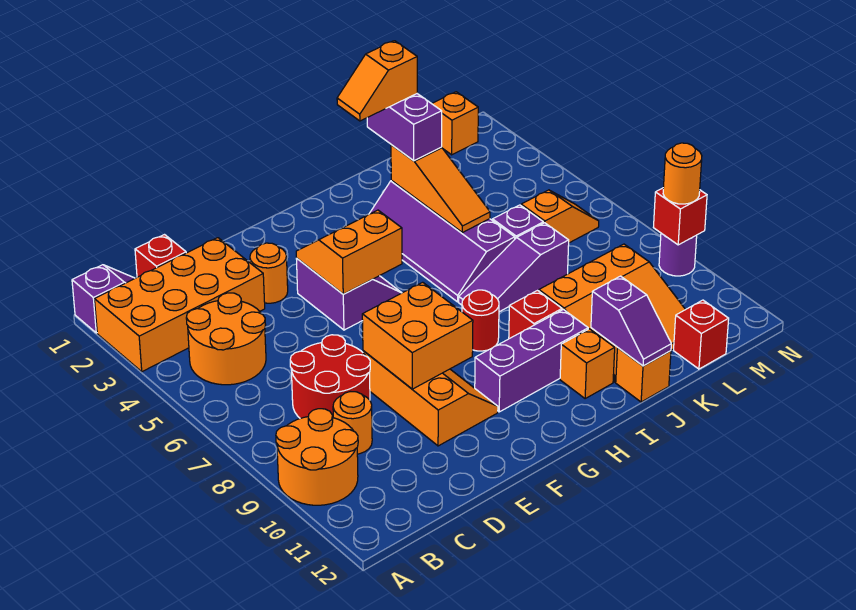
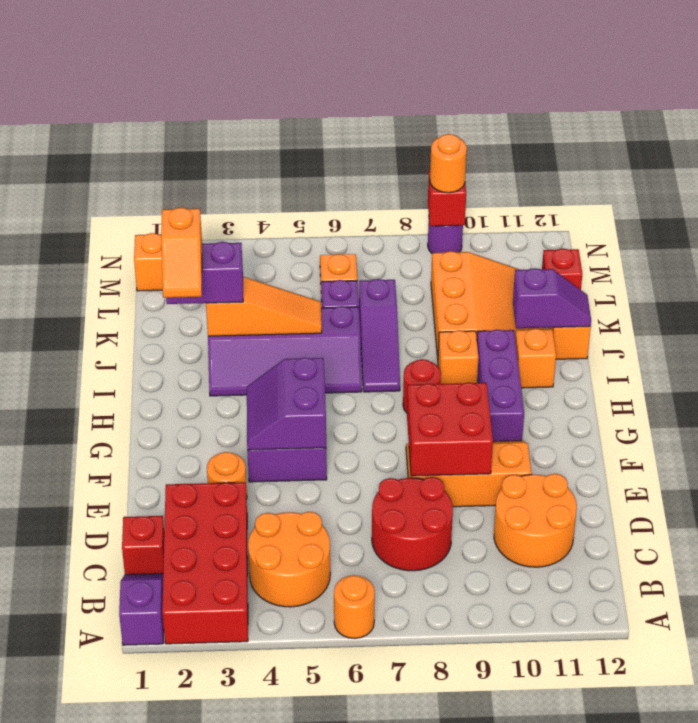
orange 2x4 brick [95,238,265,372] -> red 2x4 brick [162,482,248,644]
orange 2x2 round brick [276,409,358,505] -> orange 2x2 round brick moved to [494,474,577,567]
orange 1x1 round brick [333,392,372,454] -> orange 1x1 round brick moved to [334,575,375,639]
orange 2x2 brick [362,282,473,389] -> red 2x2 brick [407,382,493,476]
orange 2x2 slope [296,210,402,294] -> purple 2x2 slope [247,358,326,450]
red 1x1 brick [509,291,562,339] -> orange 1x1 brick [438,331,479,384]

